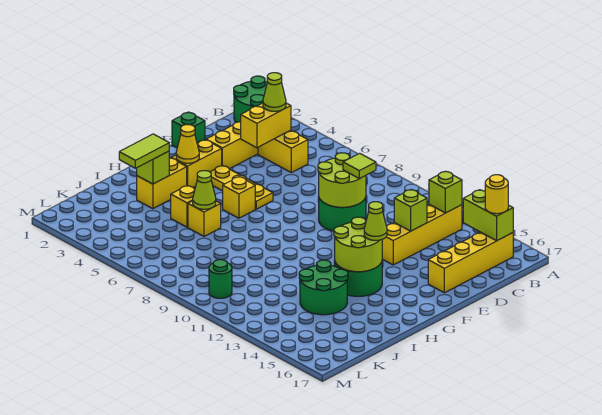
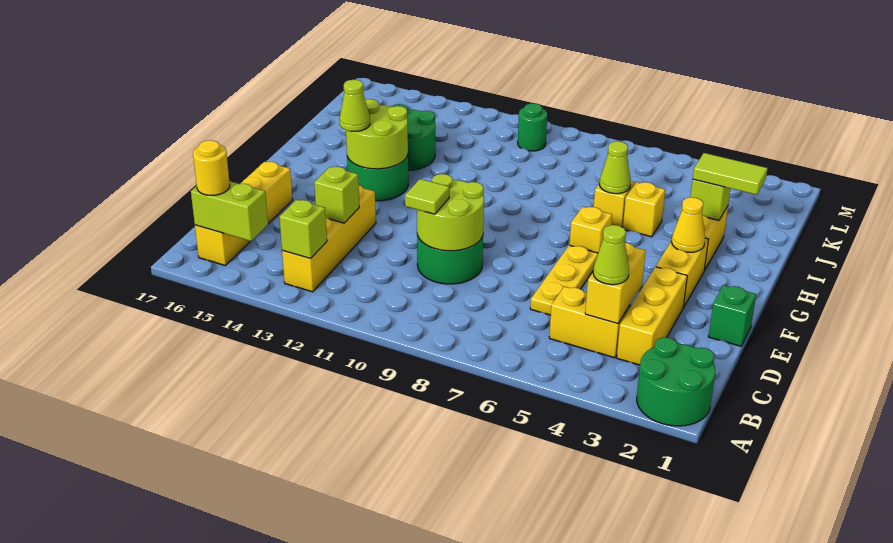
yellow 1x3 plate [210,165,273,209] -> yellow 1x3 plate turned to [530,245,598,315]
lime 1x2 tile [119,134,169,168] -> lime 1x2 tile turned to [693,153,767,195]

